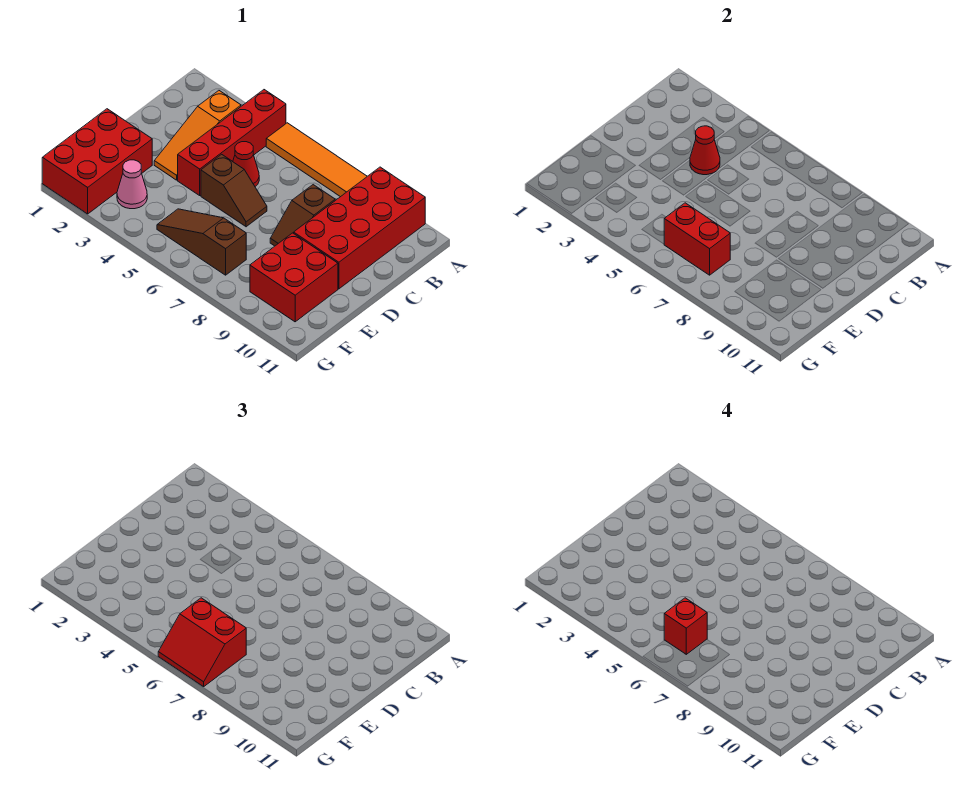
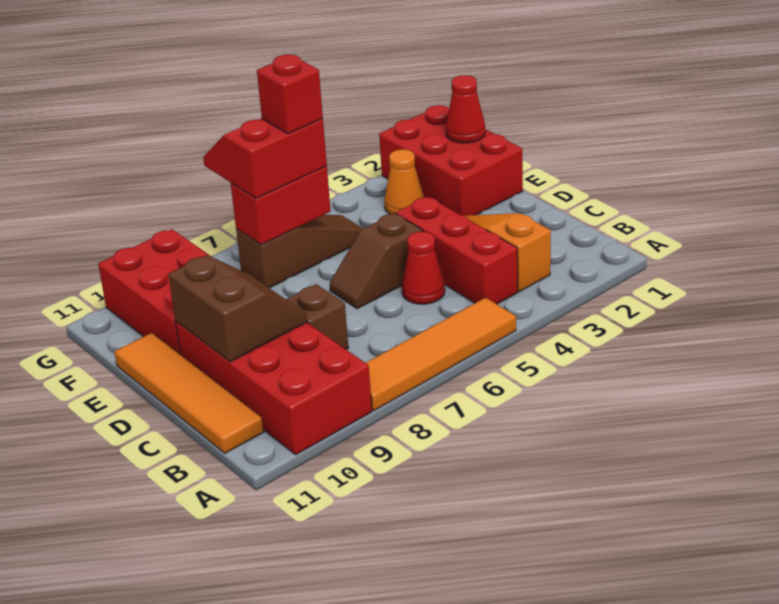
red 1x4 brick [178,90,286,195] -> red 1x3 brick [396,197,518,304]
none -> orange 1x4 tile [114,333,263,453]
red 1x1 cone [690,126,720,175] -> red 1x1 cone moved to [446,75,485,143]
none -> brown 2x2 slope [168,255,307,362]
red 2x2 brick [250,233,338,322] -> red 2x3 brick [98,229,212,354]
pink 1x1 cone [117,160,147,209] -> orange 1x1 cone [384,149,424,214]

